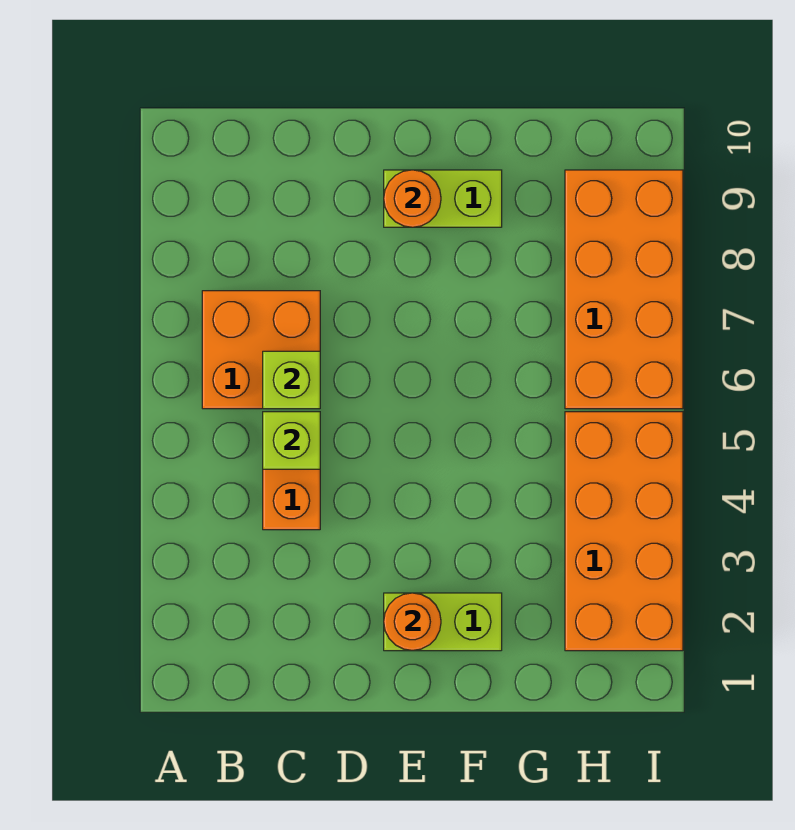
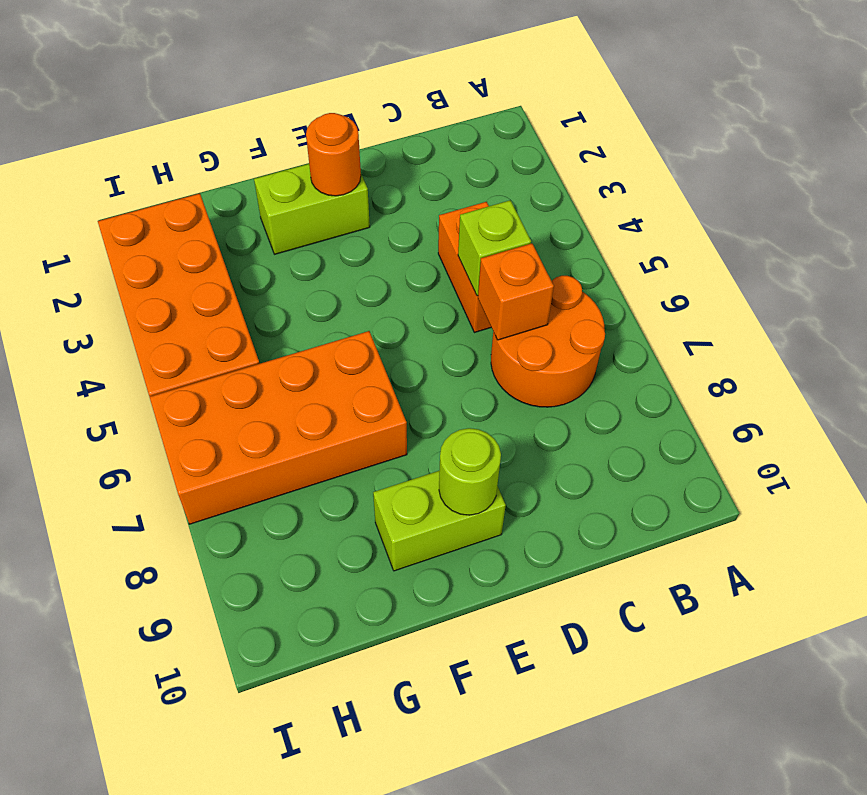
orange 2x2 brick [202,291,320,409] -> orange 2x2 round brick [491,276,605,407]
lime 1x1 brick [263,351,320,409] -> orange 1x1 brick [478,243,554,340]
orange 1x1 round brick [384,170,441,227] -> lime 1x1 round brick [439,428,501,515]
orange 2x4 brick [565,170,683,409] -> orange 2x4 brick turned to [150,331,407,524]

